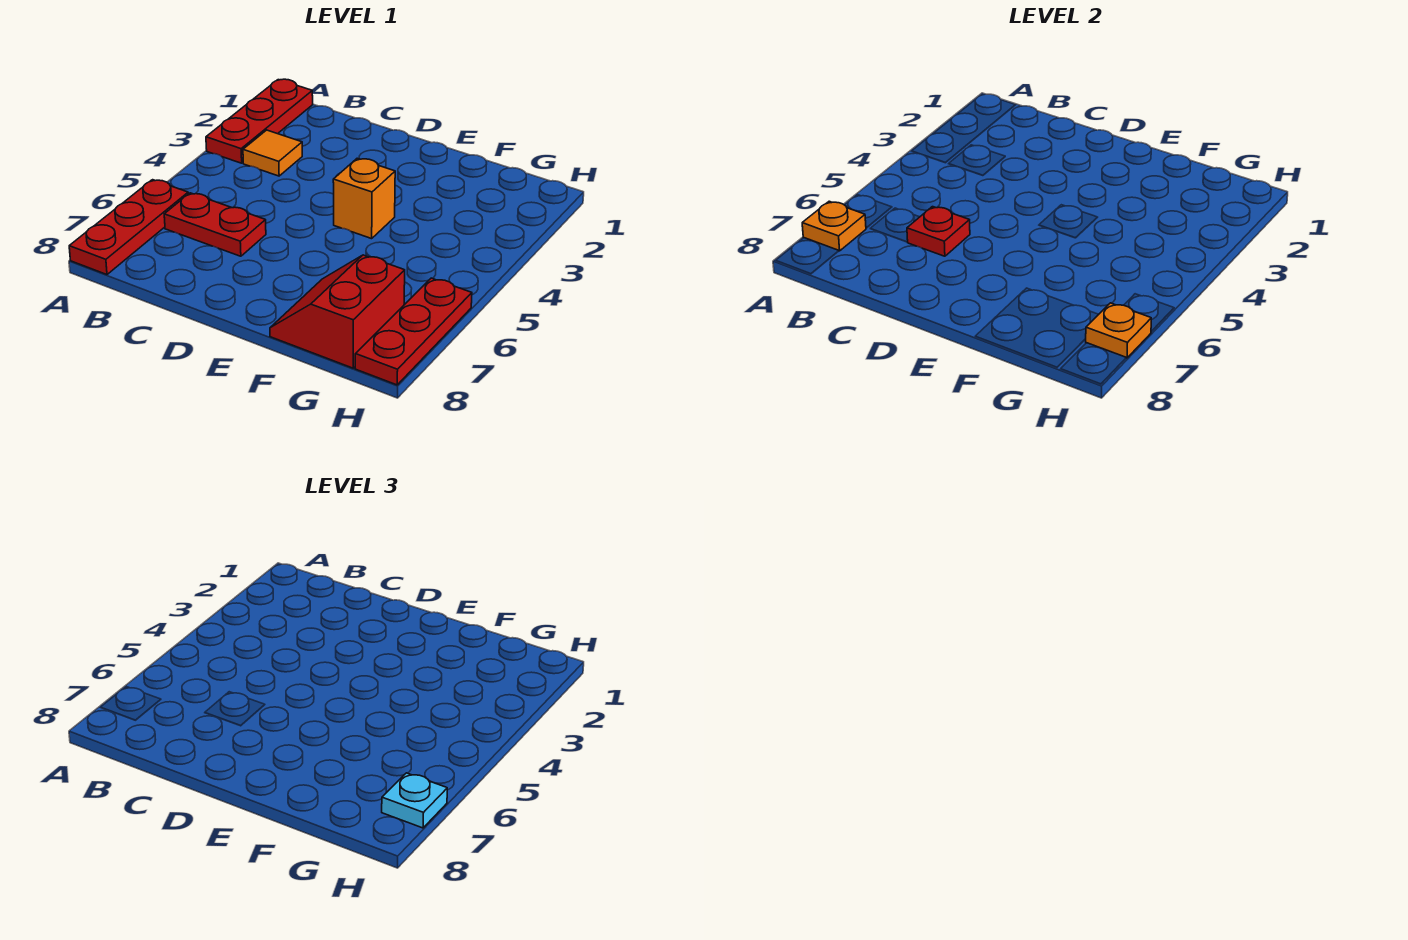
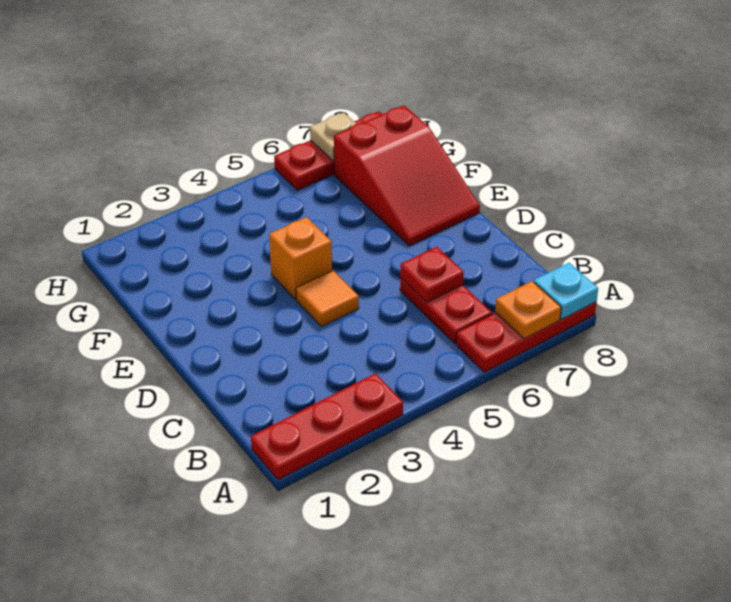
orange 1x1 tile [243,130,302,176] -> orange 1x1 tile moved to [296,271,359,327]
red 2x2 slope [270,255,405,368] -> red 2x3 slope [334,105,480,246]
orange 1x1 plate [1086,303,1151,358] -> tan 1x1 plate [310,112,356,161]
cyan 1x1 plate [382,773,447,828] -> cyan 1x1 plate moved to [534,263,598,319]

